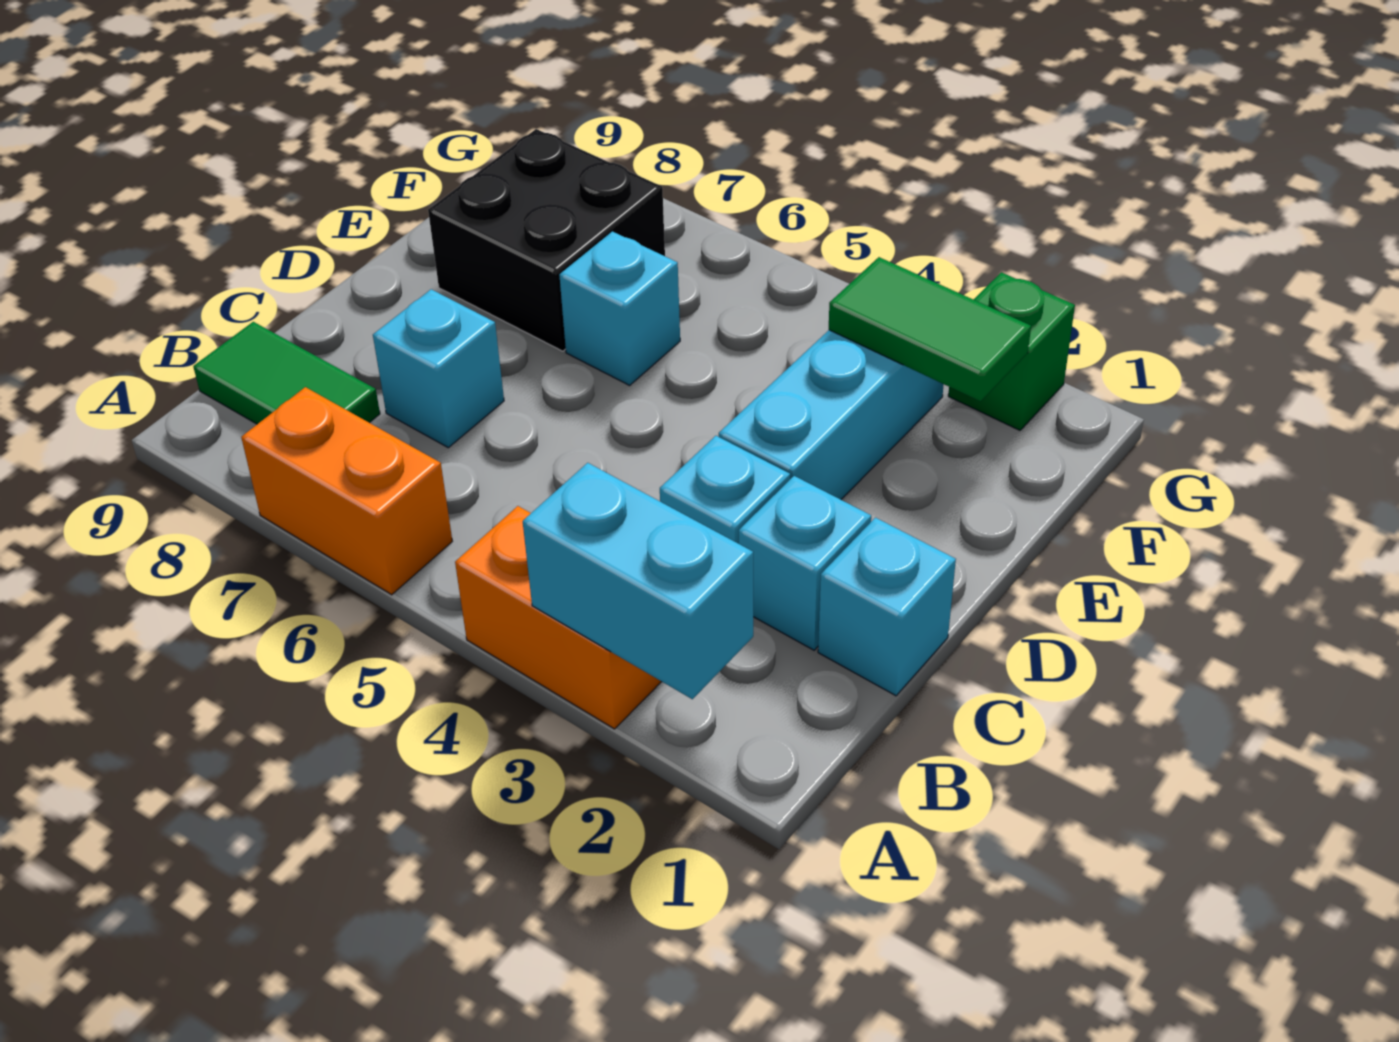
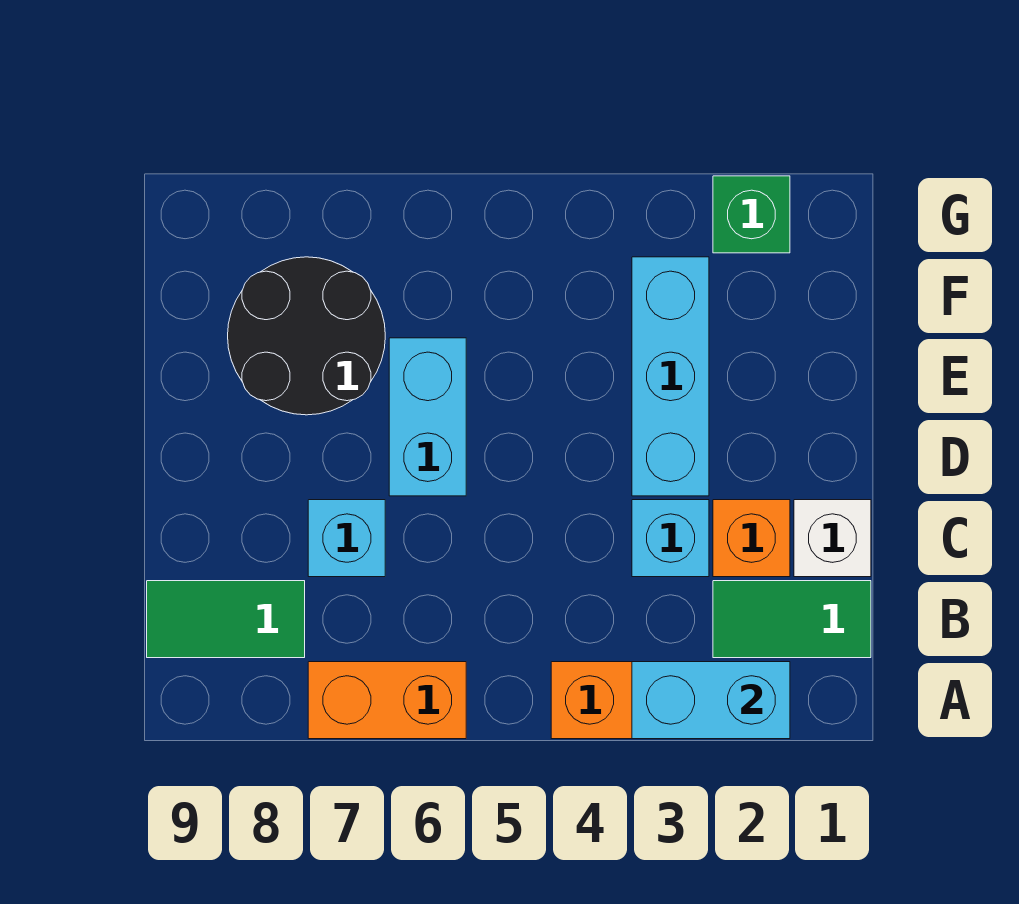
cyan 1x1 brick [818,518,956,696] -> white 1x1 brick [794,500,871,577]
cyan 1x1 brick [739,476,871,650] -> orange 1x1 brick [713,500,790,577]
cyan 1x1 brick [559,231,680,385] -> cyan 1x2 brick [389,338,466,496]
black 2x2 brick [428,129,665,351] -> black 2x2 round brick [228,257,385,415]
green 1x2 tile [829,257,1031,401] -> green 1x2 tile moved to [713,581,871,658]

